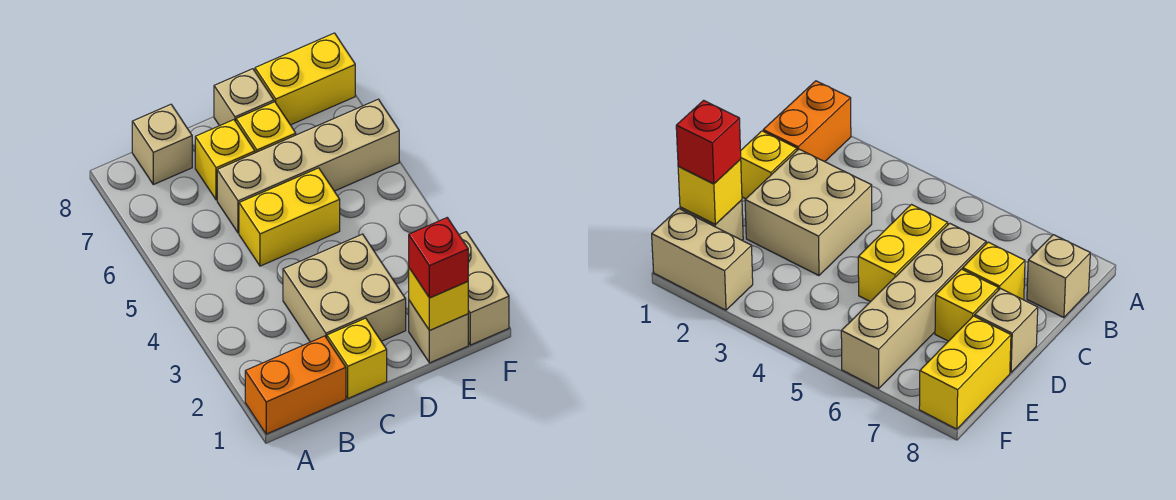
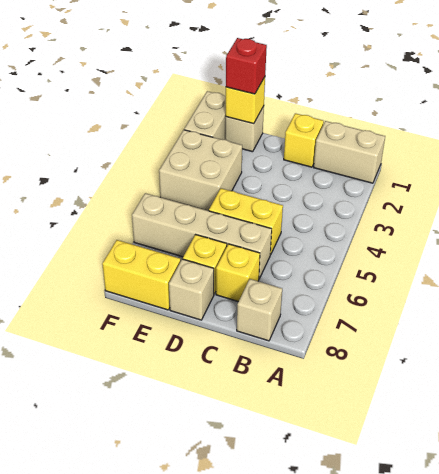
orange 1x2 brick [245,336,346,434] -> tan 1x2 brick [314,121,385,183]
tan 2x2 brick [283,234,406,342] -> tan 2x2 brick moved to [159,130,242,211]

